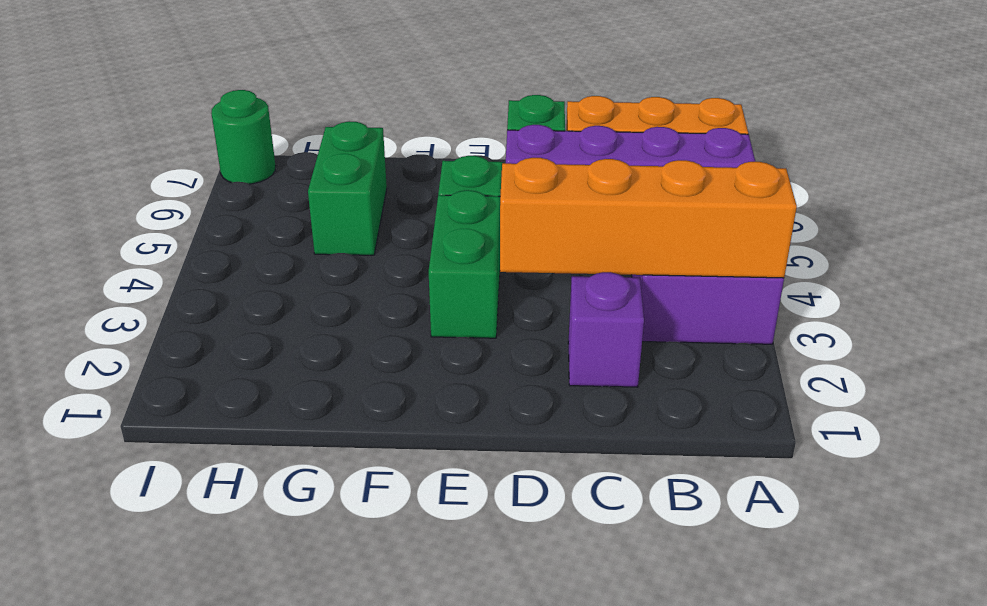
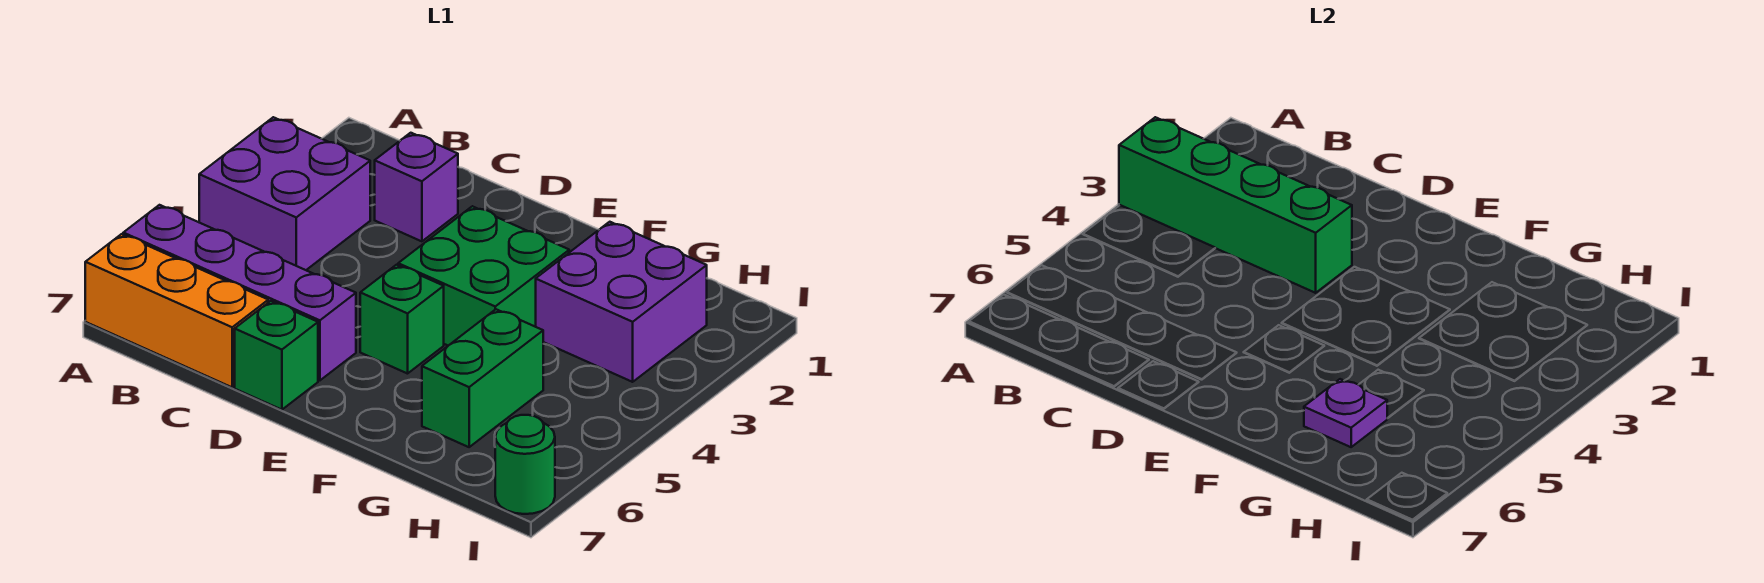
orange 1x4 brick [500,158,797,278] -> green 1x4 brick [1119,117,1352,293]
green 1x2 brick [429,190,500,338] -> green 2x2 brick [398,206,569,346]
none -> purple 2x2 brick [536,222,707,382]
none -> purple 1x1 plate [1304,379,1387,447]

